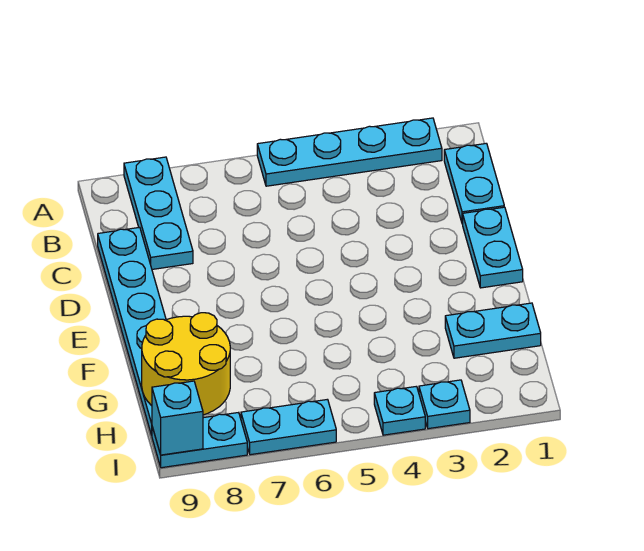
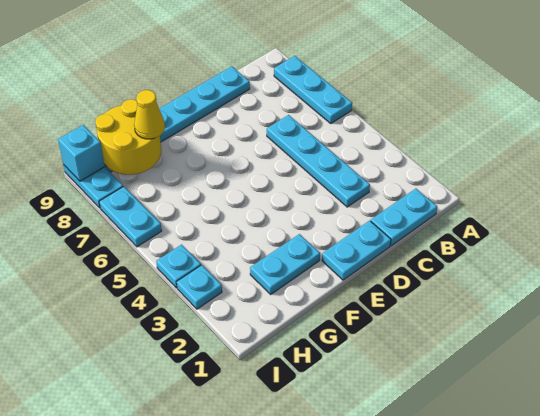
cyan 1x4 plate [257,118,442,186] -> cyan 1x4 plate moved to [267,115,370,207]
cyan 1x3 plate [124,157,193,269] -> cyan 1x3 plate turned to [274,56,352,123]
cyan 1x2 plate [445,303,541,358] -> cyan 1x2 plate turned to [250,234,320,294]
none -> yellow 1x1 cone [134,90,165,139]

